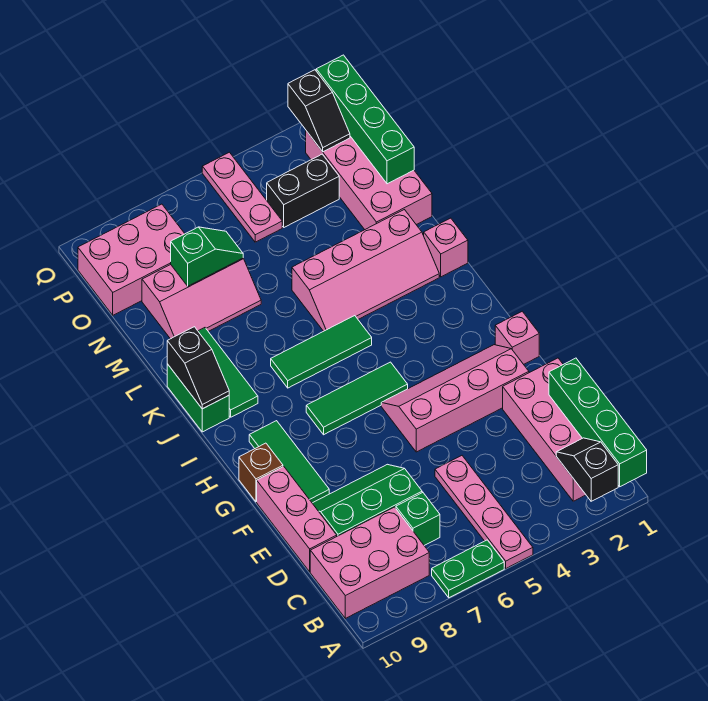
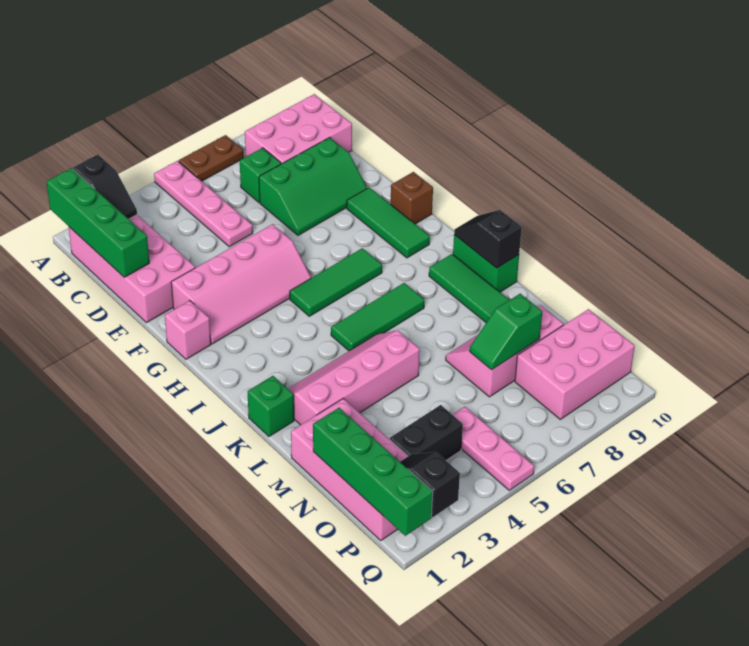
green 1x2 plate [432,540,504,598] -> brown 1x2 plate [179,135,244,181]
pink 1x3 brick [257,467,337,572] -> none
pink 1x1 brick [424,218,468,277] -> green 1x1 brick [247,376,294,437]

